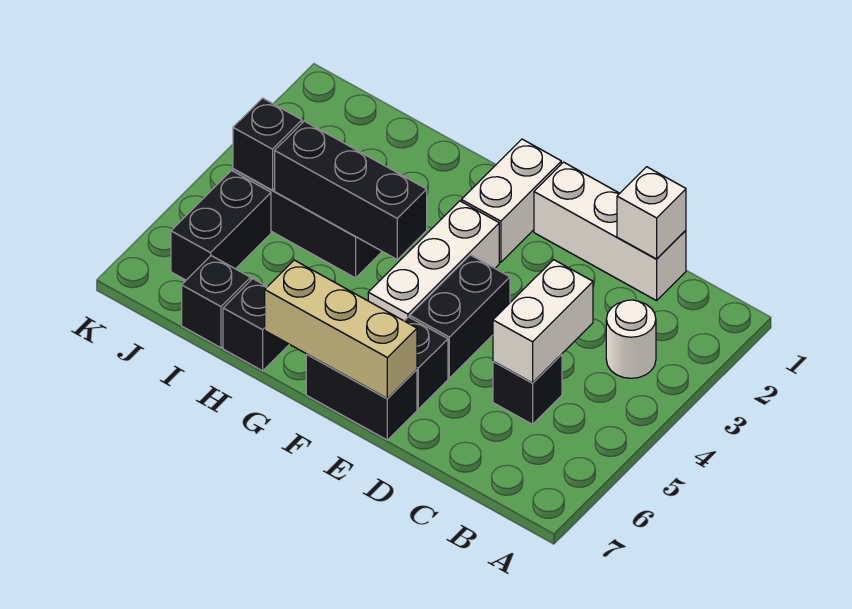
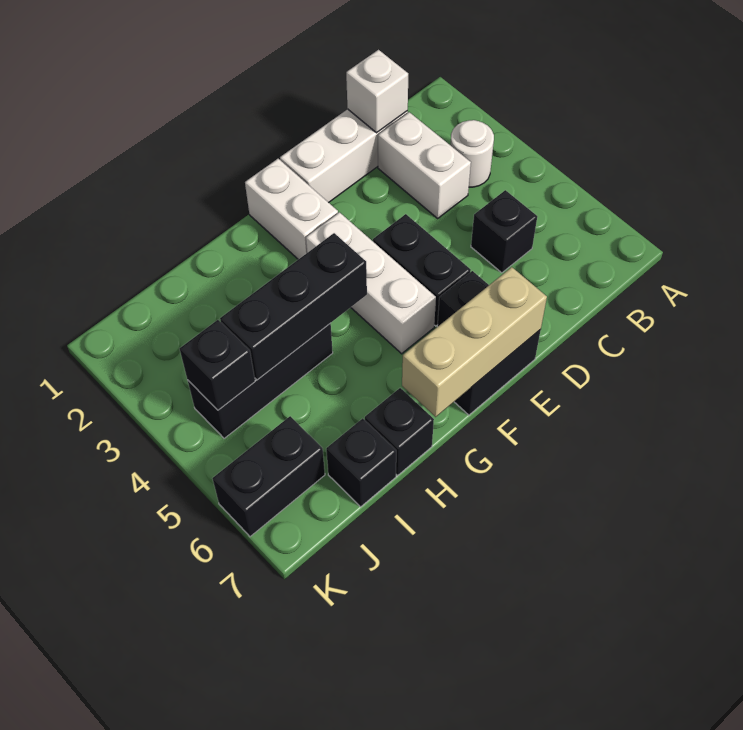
white 1x2 brick [493,260,593,383] -> white 1x2 brick moved to [378,112,471,218]
black 1x2 brick [171,171,271,280] -> black 1x2 brick turned to [213,416,325,537]

